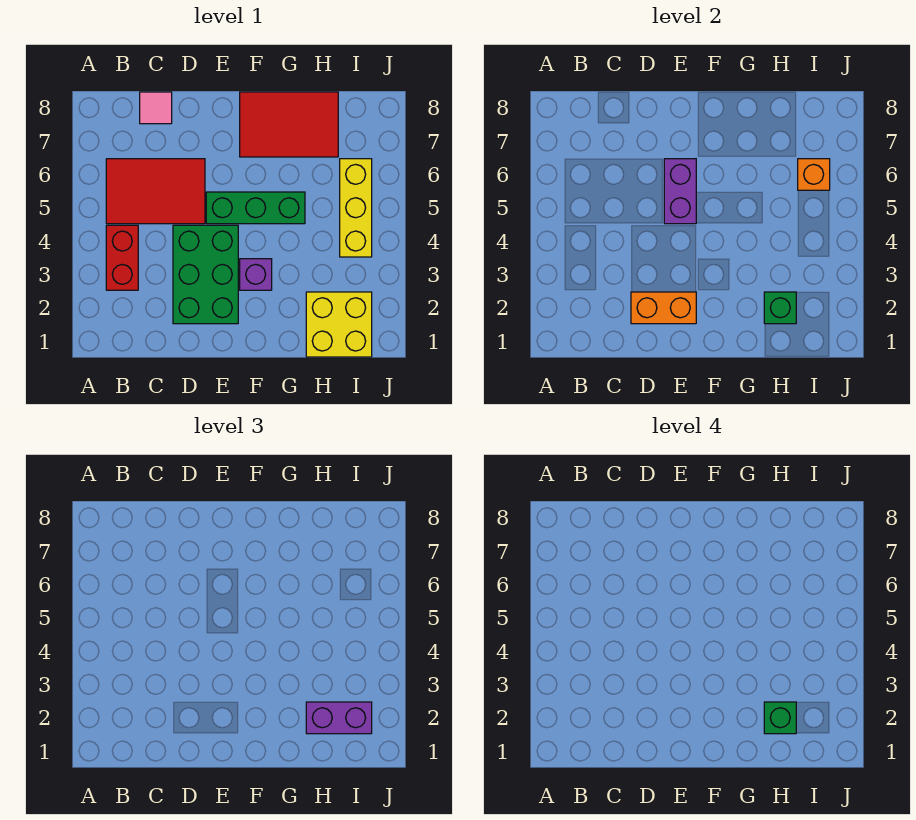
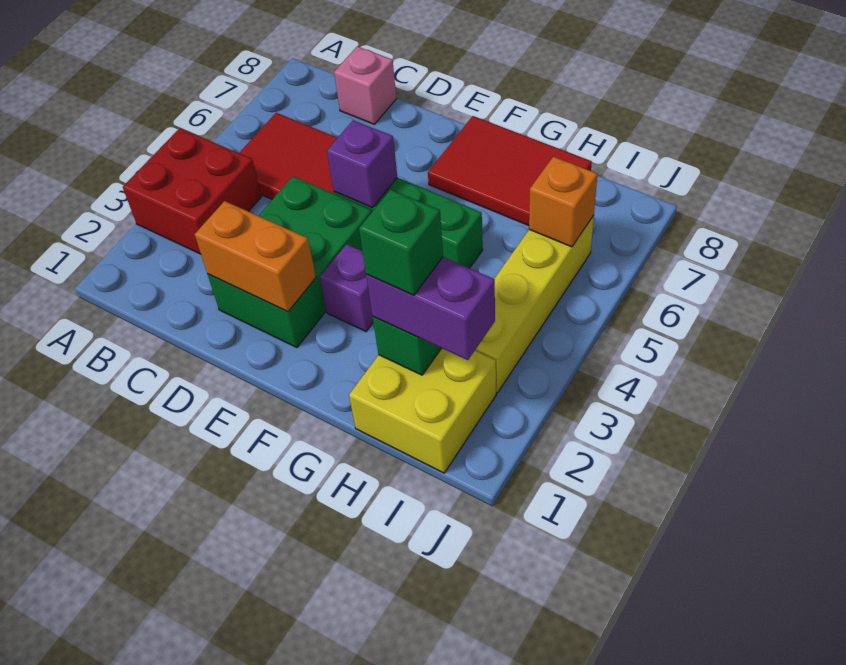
red 1x2 brick [106,225,138,290] -> red 2x2 brick [123,128,261,254]
pink 1x1 tile [140,92,172,124] -> pink 1x1 brick [334,46,397,124]
purple 1x2 brick [664,159,696,224] -> purple 1x1 brick [327,120,397,208]
yellow 1x3 brick [340,159,372,257] -> yellow 1x4 brick [475,215,594,393]

